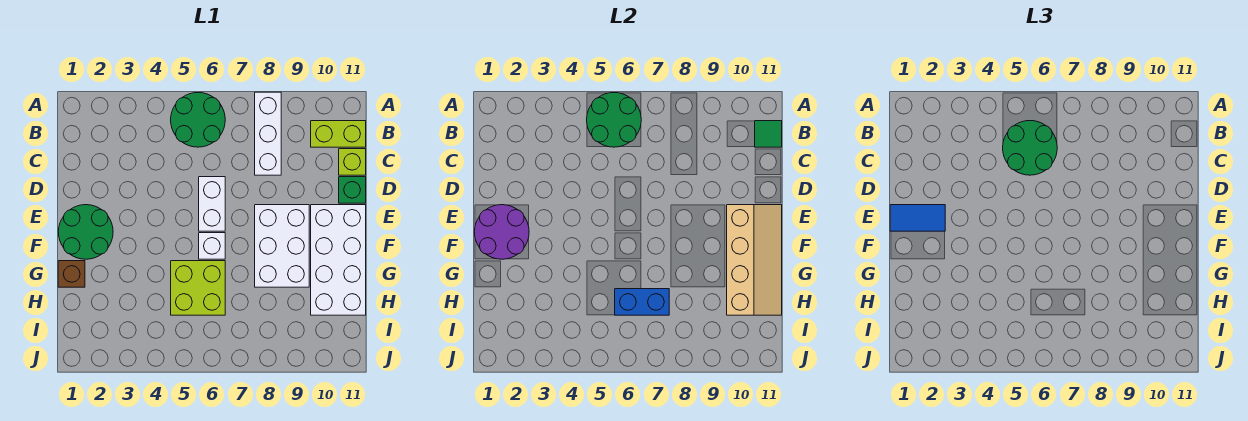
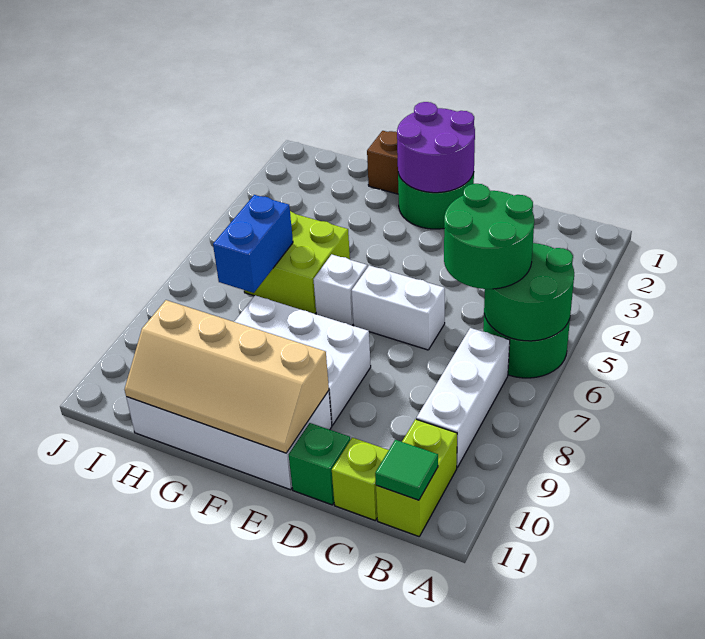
white 1x3 brick [255,92,281,175] -> white 1x3 brick turned to [416,328,510,467]
blue 1x2 tile [890,205,945,231] -> none

